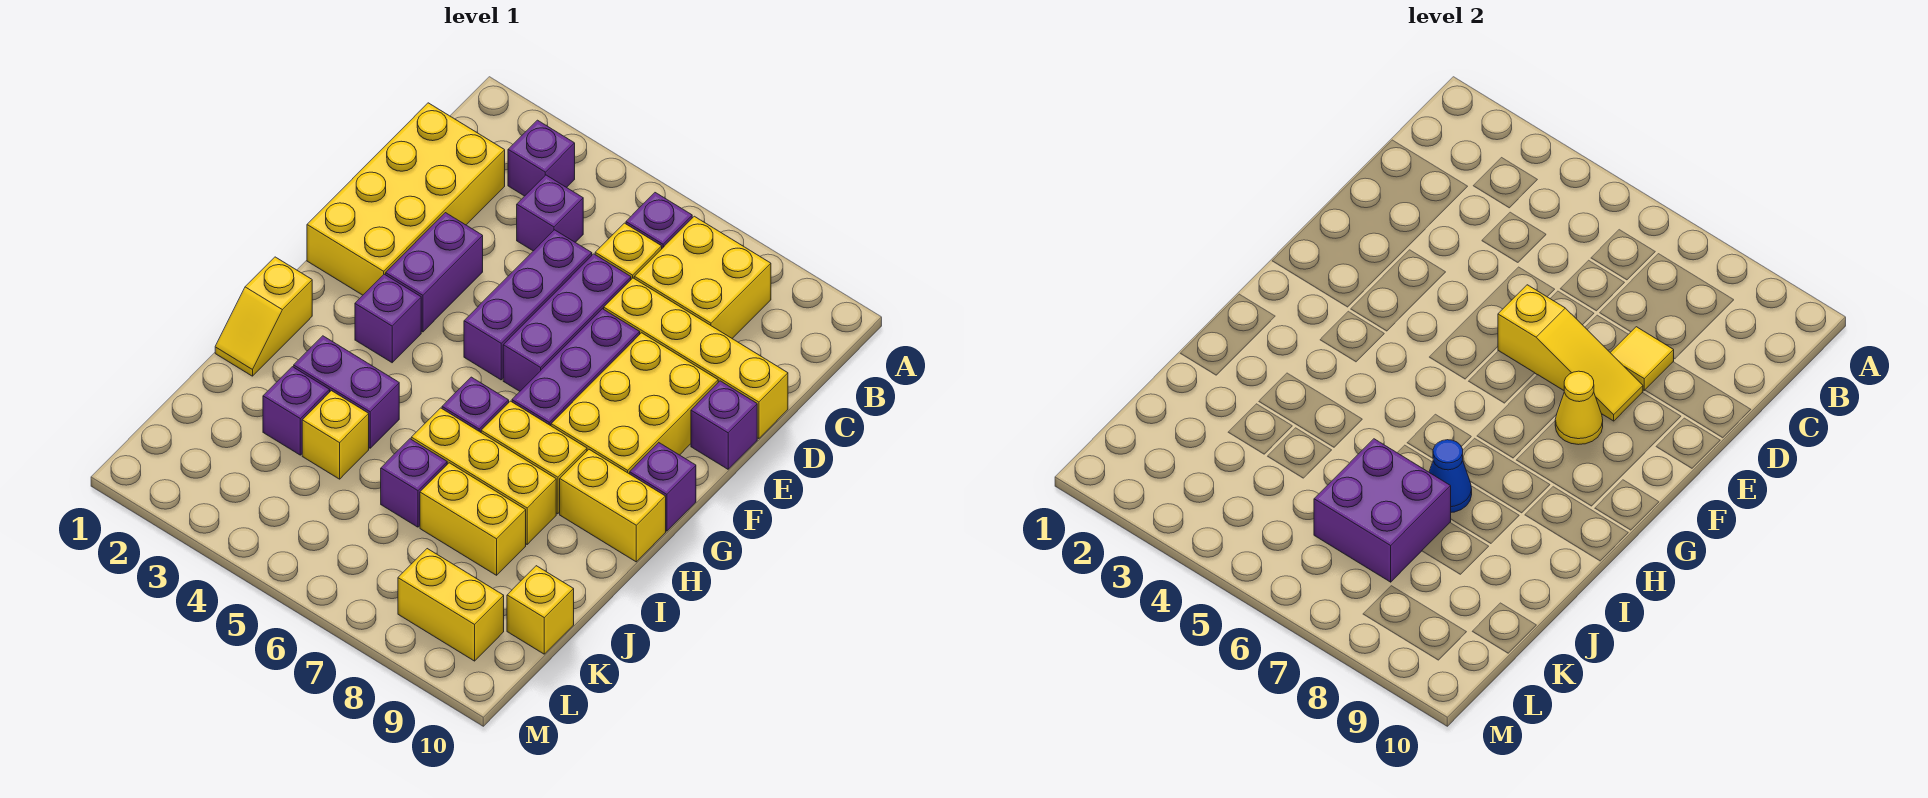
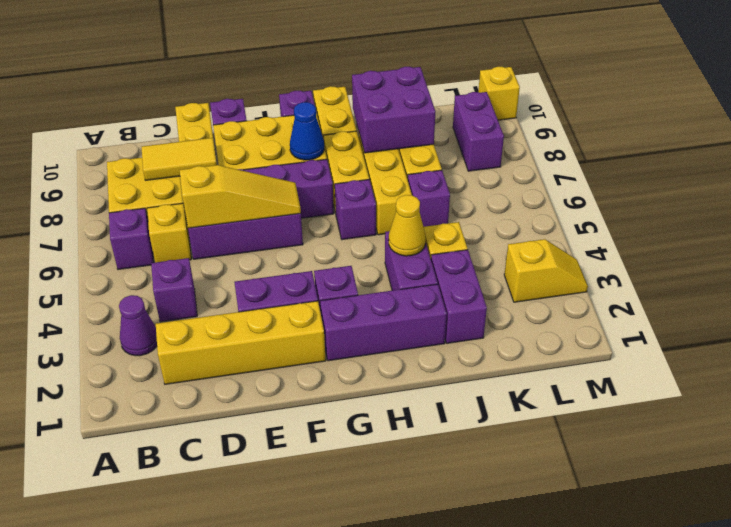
purple 1x1 brick [508,120,575,196] -> purple 1x1 cone [119,295,157,356]
yellow 2x4 brick [307,103,505,295] -> yellow 1x4 brick [156,301,326,384]
purple 1x3 brick [464,230,592,380] -> purple 1x3 brick moved to [320,284,447,361]
yellow 1x1 tile [1610,327,1674,390] -> yellow 1x2 tile [142,138,217,180]
yellow 1x3 slope [1498,285,1643,421] -> yellow 1x3 slope turned to [180,165,301,228]
yellow 1x1 cone [1555,371,1603,445] -> yellow 1x1 cone moved to [388,195,426,256]
yellow 1x2 slope [215,257,312,376] -> yellow 1x2 slope moved to [504,239,588,302]
blue 1x1 cone [1429,440,1472,512] -> blue 1x1 cone moved to [290,102,324,160]
purple 1x1 brick [263,367,330,455] -> purple 1x2 brick [431,250,487,343]
purple 2x2 brick [1314,439,1451,582] -> purple 2x2 brick moved to [352,67,435,153]
yellow 1x1 brick [507,566,574,654] -> yellow 1x1 brick moved to [478,67,520,120]
yellow 1x2 brick [398,549,504,661] -> purple 1x2 brick [453,92,504,171]

